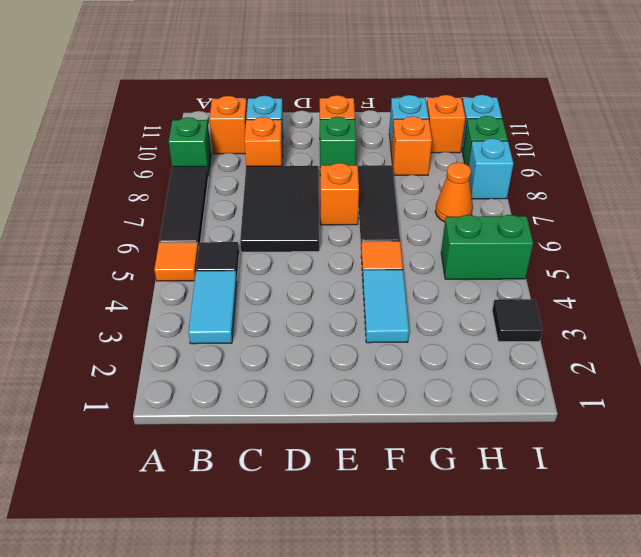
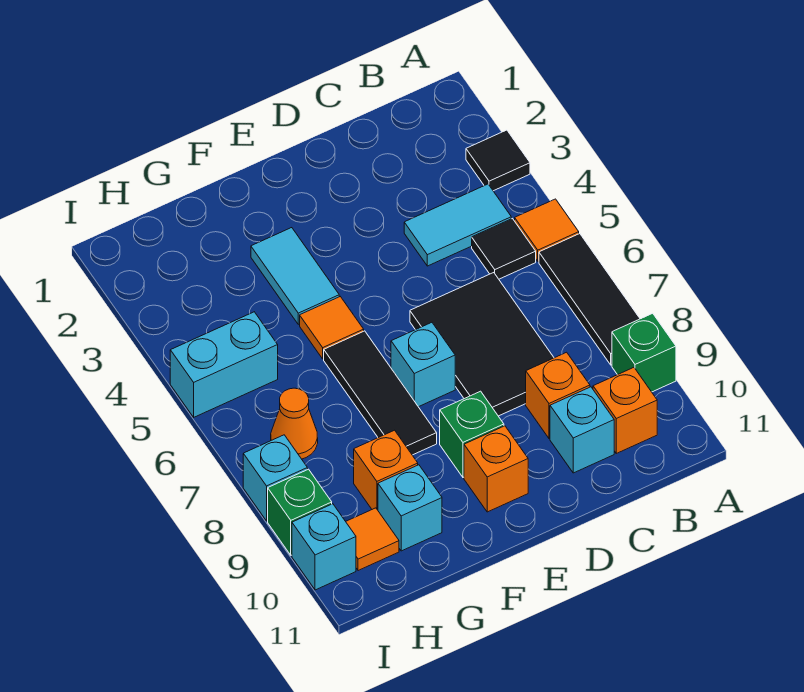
cyan 1x2 tile [188,271,237,344] -> cyan 1x2 tile turned to [404,184,511,266]
orange 1x1 brick [321,163,359,225] -> cyan 1x1 brick [391,323,455,407]
green 1x2 brick [441,215,533,279] -> cyan 1x2 brick [170,312,278,417]
orange 1x1 brick [427,95,465,153] -> orange 1x1 tile [346,508,399,571]
black 1x1 tile [492,299,543,342] -> black 1x1 tile moved to [466,130,530,191]

